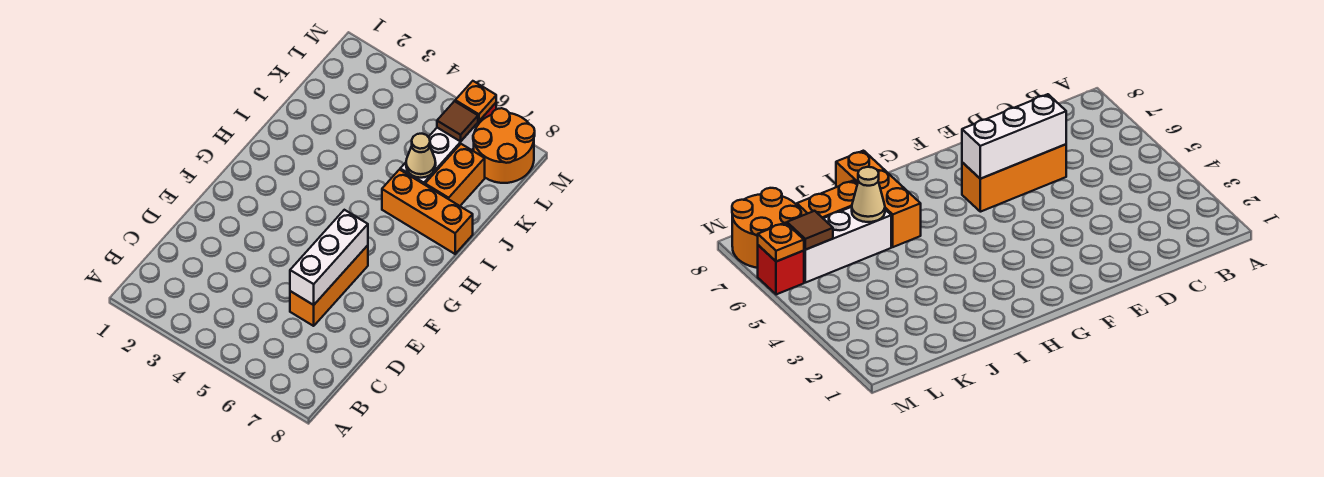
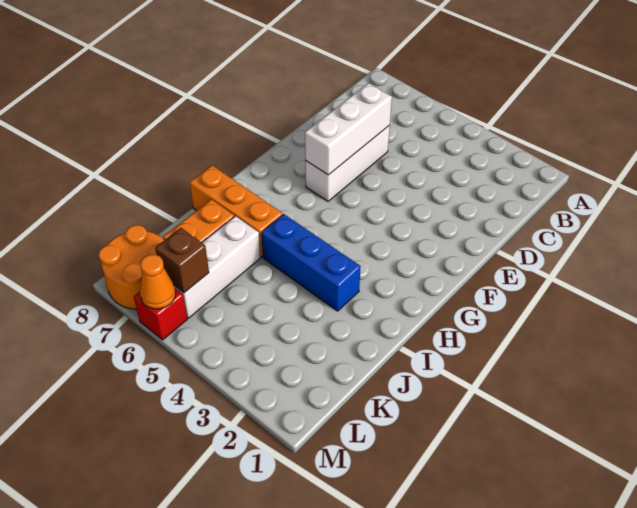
orange 1x3 brick [290,245,368,326] -> white 1x3 brick [305,125,390,201]
none -> blue 1x3 brick [261,214,361,311]
tan 1x1 cone [406,134,436,178] -> none
brown 1x1 tile [437,101,478,141] -> brown 1x1 brick [155,228,209,293]
orange 1x1 plate [455,81,496,121] -> orange 1x1 cone [140,254,176,309]

